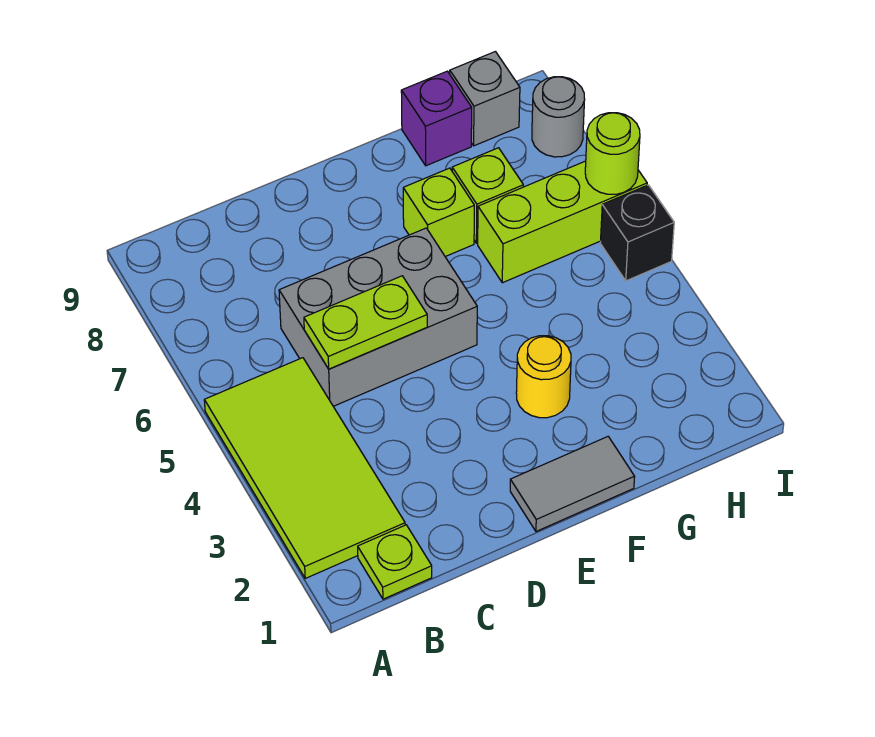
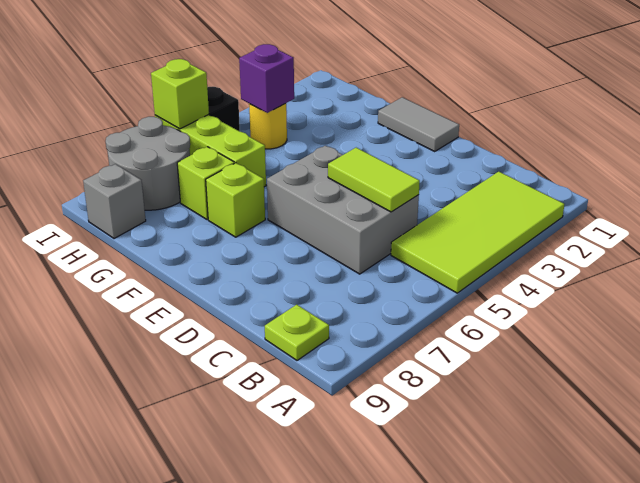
lime 1x1 plate [358,525,432,599] -> lime 1x1 plate moved to [265,305,329,361]
lime 1x2 plate [304,276,427,369] -> lime 1x2 tile [328,148,420,212]
yellow 1x1 round brick [516,336,571,418] -> yellow 1x1 round brick moved to [249,103,287,149]
purple 1x1 brick [401,71,472,166] -> purple 1x1 brick moved to [239,44,294,113]
lime 1x1 round brick [585,113,640,194] -> lime 1x1 brick [151,59,209,129]
grey 1x1 round brick [532,77,585,157] -> grey 2x2 round brick [106,117,190,210]

